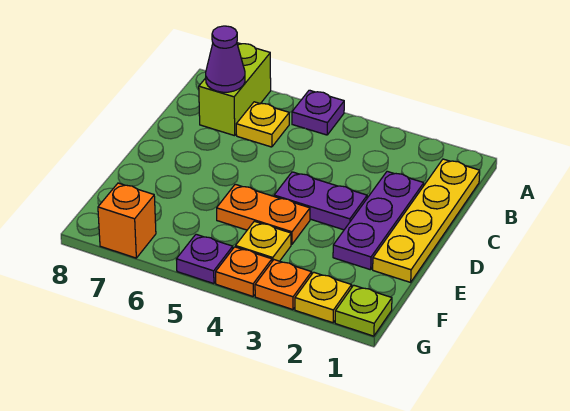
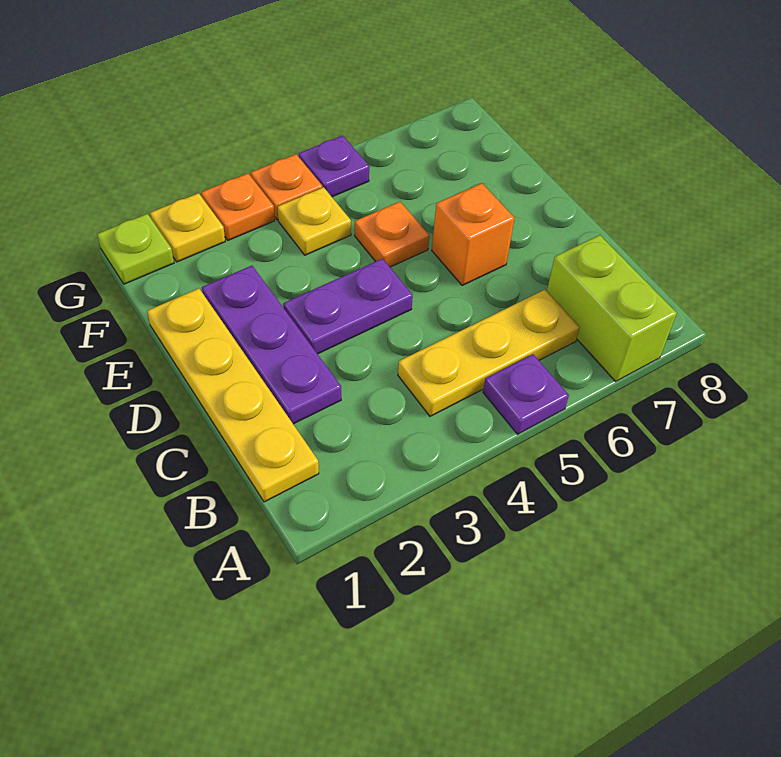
yellow 1x1 plate [236,102,289,147] -> yellow 1x3 plate [398,290,580,416]
purple 1x1 cone [206,26,245,92] -> none
orange 1x2 plate [217,184,310,244] -> orange 1x1 plate [355,202,429,267]
orange 1x1 brick [98,183,156,258] -> orange 1x1 brick moved to [432,183,515,285]

